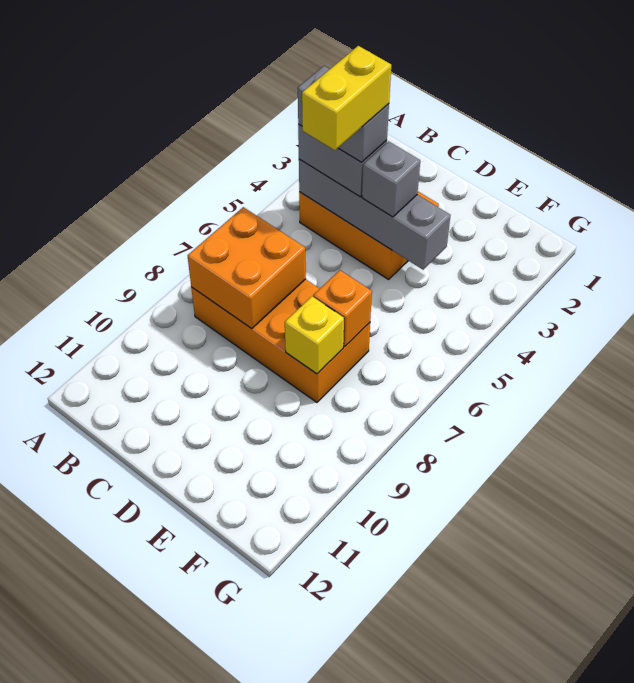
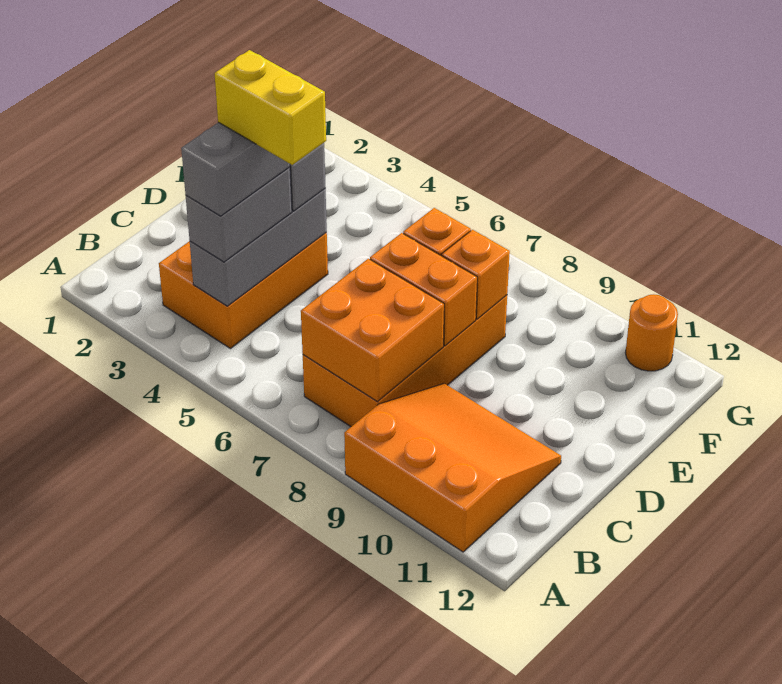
none -> orange 3x3 slope [344,383,561,552]
grey 1x4 brick [299,159,451,270] -> grey 1x3 brick [190,189,327,306]
none -> orange 1x2 brick [370,233,477,346]
yellow 1x1 brick [285,296,344,374] -> orange 1x1 brick [442,230,510,319]
none -> orange 1x1 round brick [626,294,678,371]

